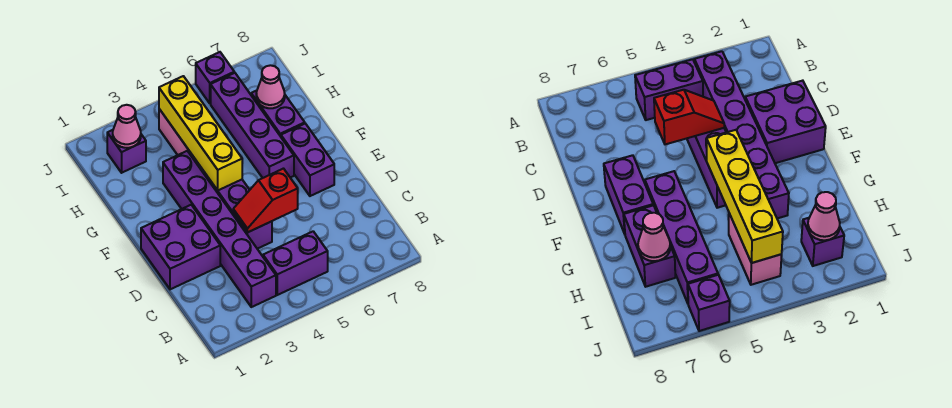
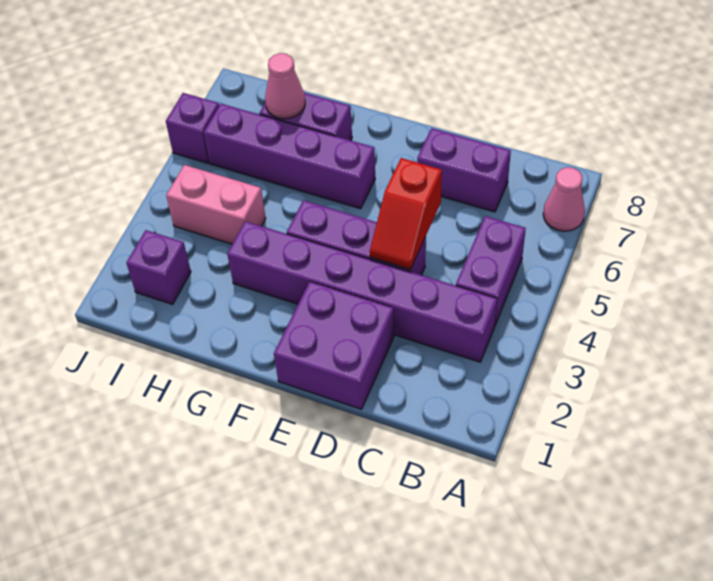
purple 1x2 brick [281,124,334,196] -> purple 1x2 brick moved to [417,128,511,212]
yellow 1x4 brick [159,76,242,190] -> none
pink 1x1 cone [113,105,141,148] -> pink 1x1 cone moved to [543,167,585,231]

